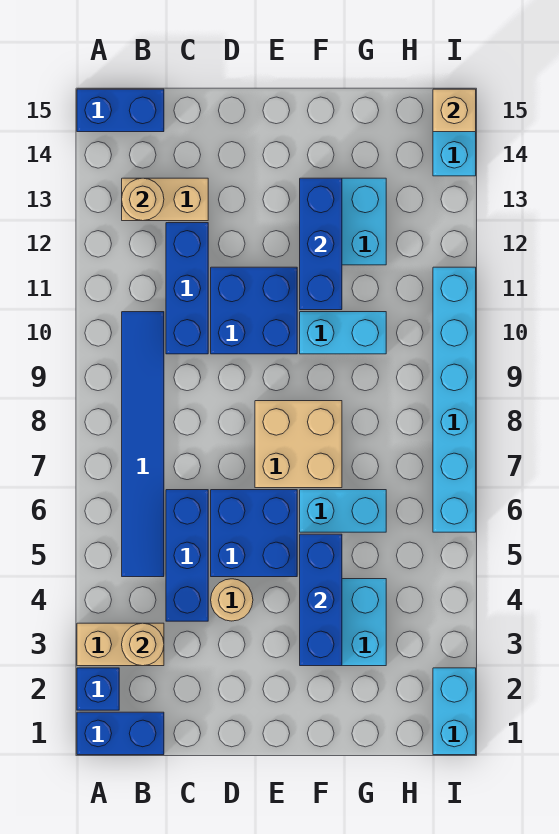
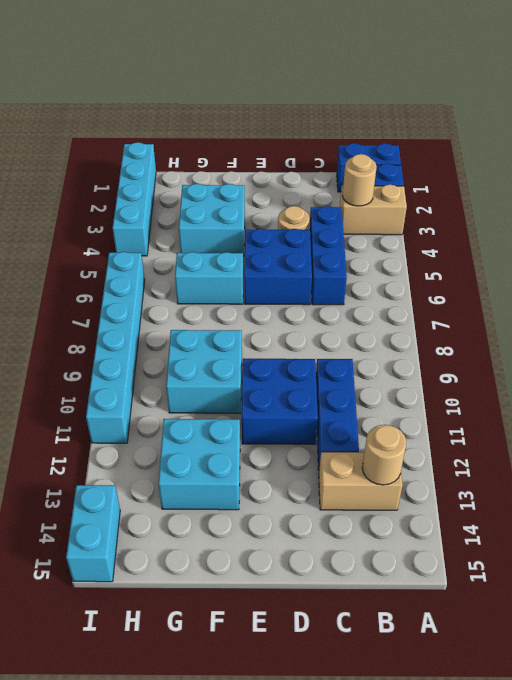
blue 1x2 brick [77,89,164,132] -> none
blue 1x6 tile [122,312,164,577] -> none
tan 2x2 brick [255,401,342,488] -> none
blue 1x3 brick [300,534,342,666] -> none
cyan 1x2 brick [300,312,386,354] -> cyan 2x2 brick [166,330,242,413]
blue 1x3 brick [300,178,342,310] -> none
cyan 1x2 brick [433,668,476,755] -> cyan 1x4 brick [113,142,156,256]
tan 1x1 brick [433,89,476,132] -> none

